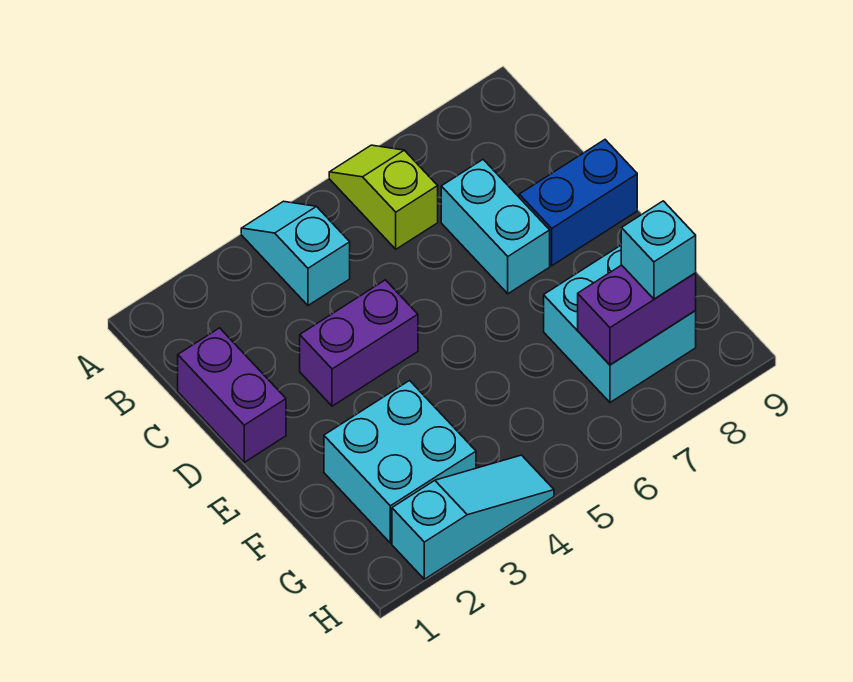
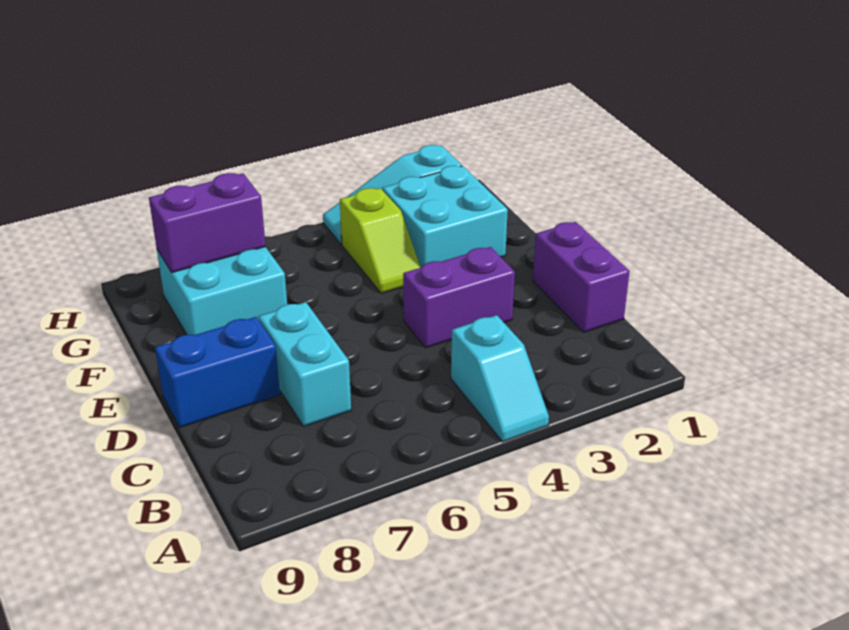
lime 1x2 slope [329,145,438,249] -> lime 1x2 slope moved to [340,188,421,293]
cyan 1x1 brick [621,201,696,299] -> none

